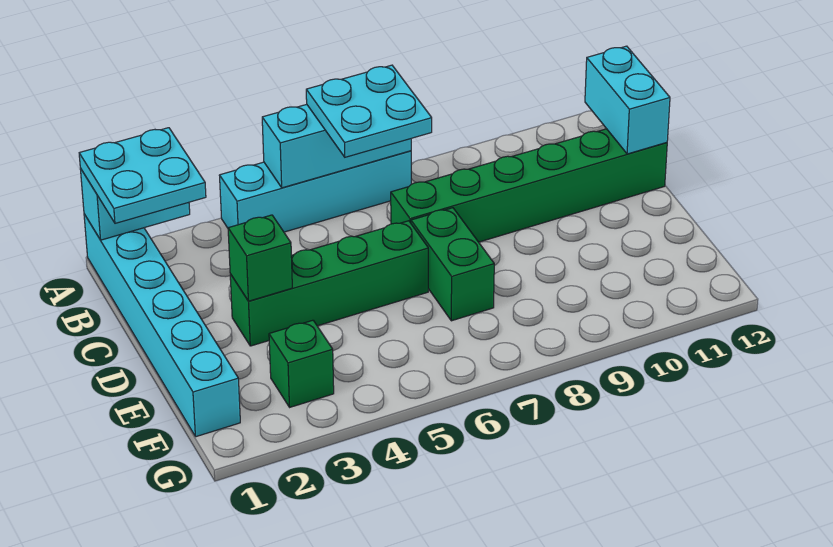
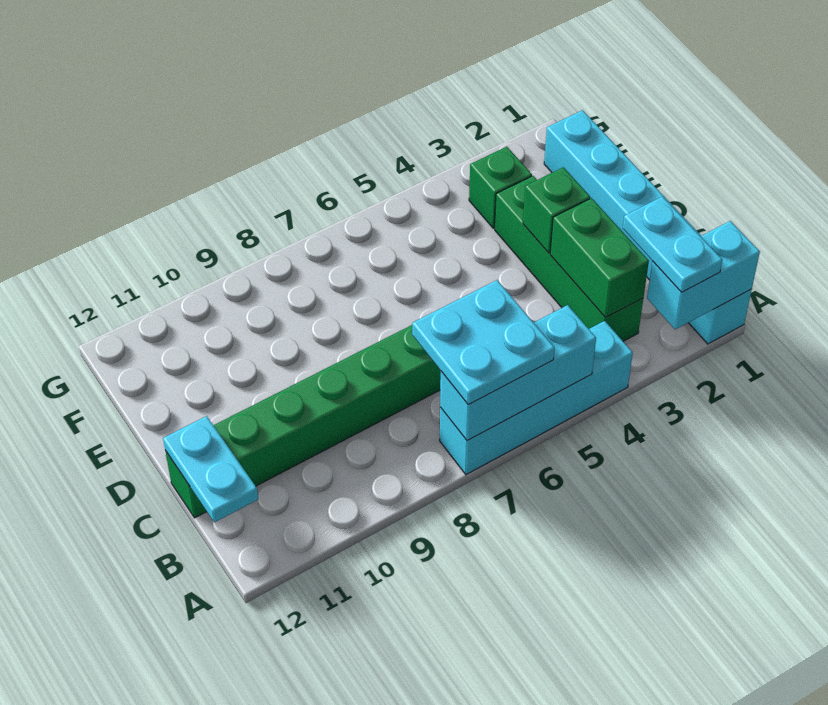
cyan 2x2 plate [79,128,206,223] -> cyan 1x2 plate [623,196,722,292]
cyan 1x2 brick [585,46,670,154] -> cyan 1x2 plate [163,416,258,522]
green 1x4 brick [230,221,428,346] -> green 1x4 brick turned to [495,176,643,341]
green 1x2 brick [411,208,494,321] -> green 1x2 brick moved to [550,198,649,317]

